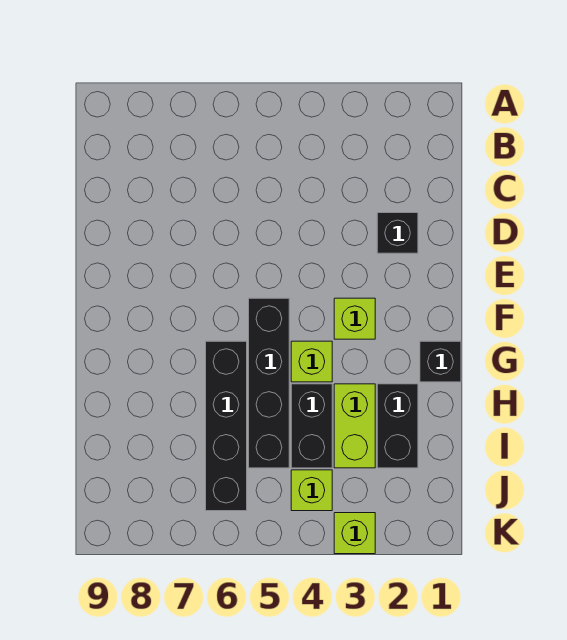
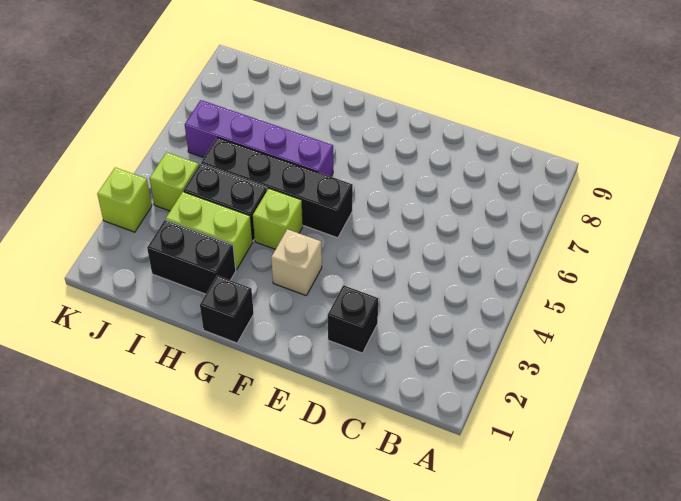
lime 1x1 brick [334,298,375,339] -> tan 1x1 brick [271,229,322,296]
black 1x4 brick [206,341,247,511] -> purple 1x4 brick [185,100,333,177]

